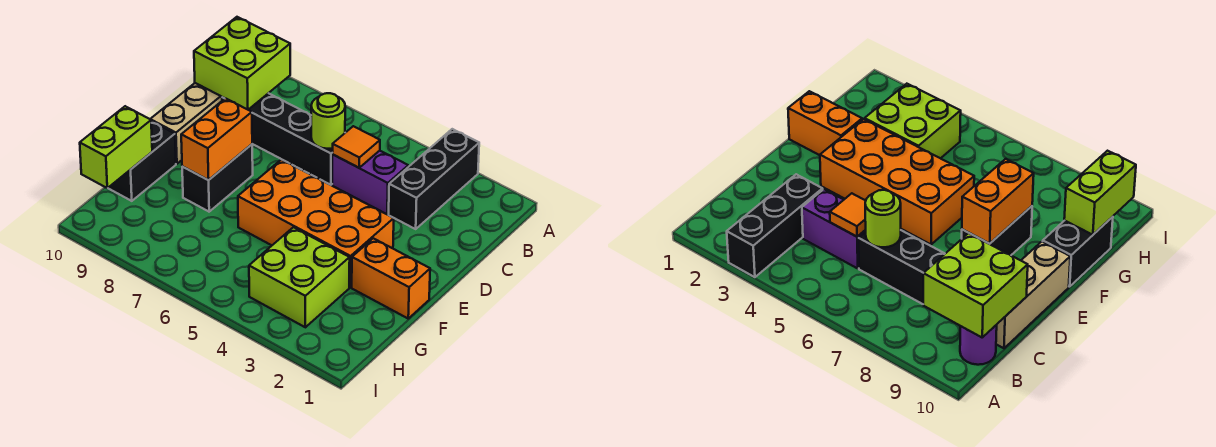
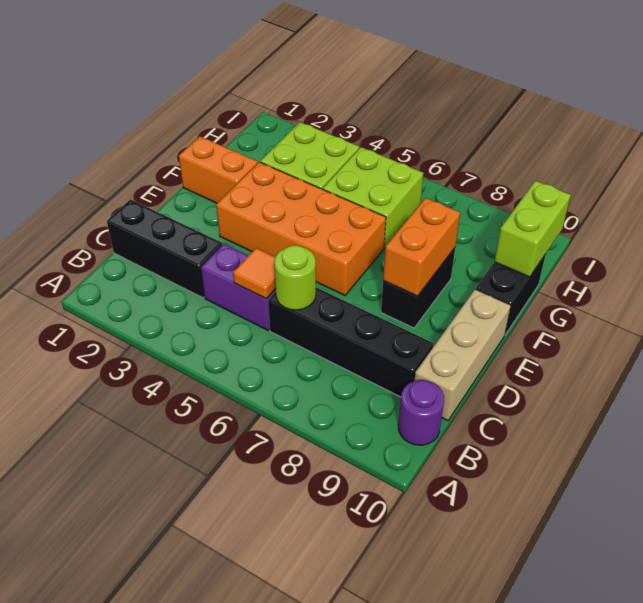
black 1x3 brick [389,129,479,229] -> black 1x3 brick turned to [107,199,222,298]
lime 2x2 brick [194,17,290,110] -> lime 2x2 brick moved to [323,147,423,248]

